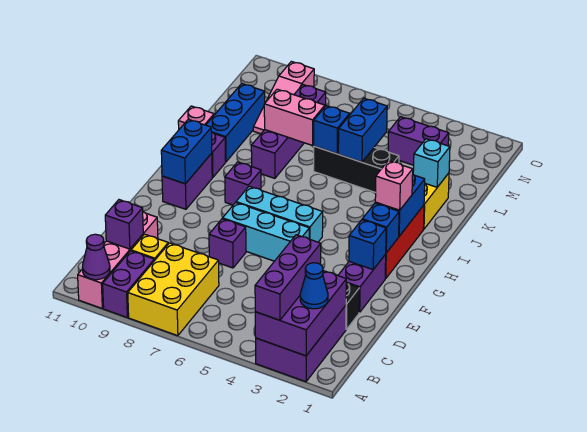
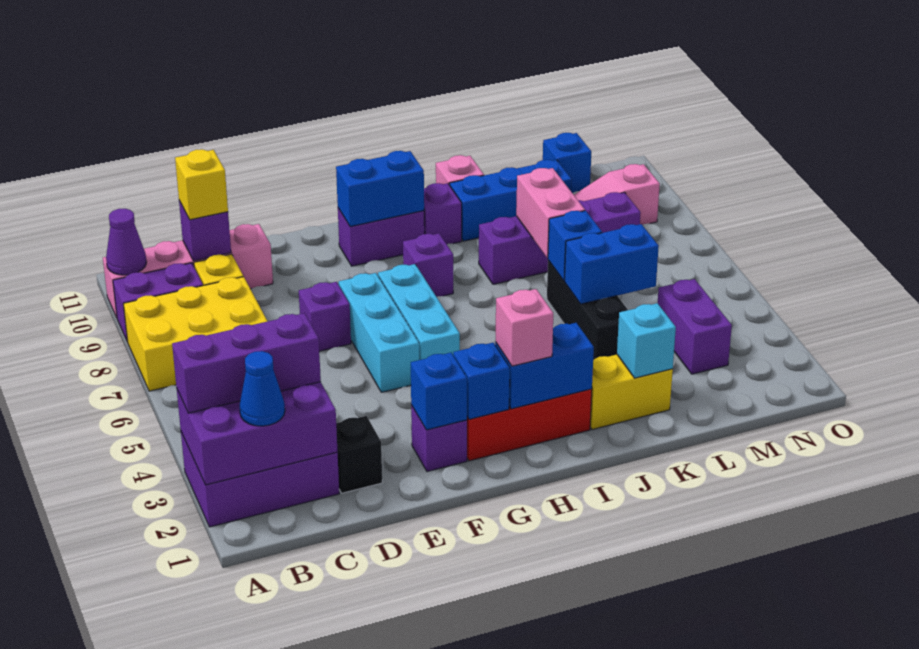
none -> yellow 1x1 brick [175,149,228,220]
purple 1x2 brick [338,254,386,312] -> purple 1x1 brick [411,405,467,472]
none -> blue 1x1 brick [543,133,591,193]

